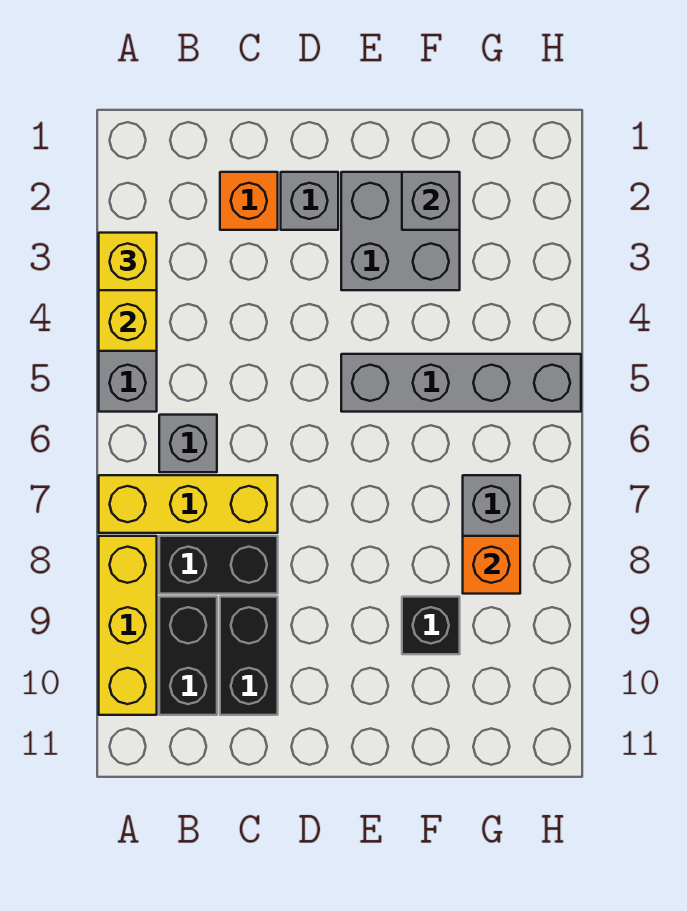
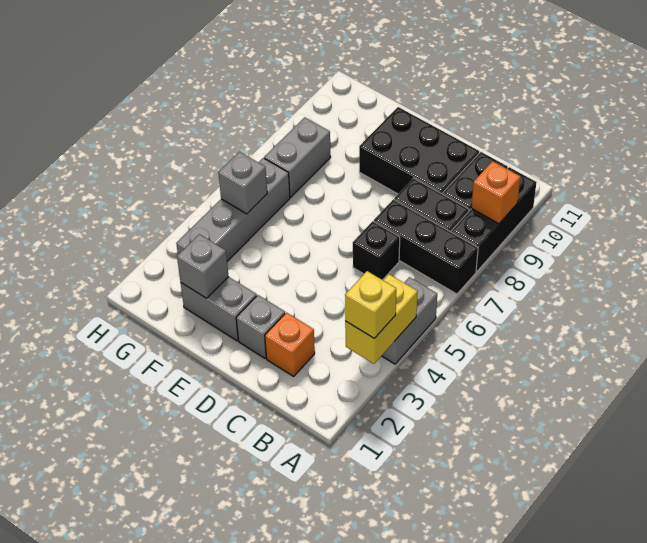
yellow 1x3 brick [99,475,278,533] -> black 1x3 brick [374,199,478,294]
yellow 1x3 brick [99,536,157,715] -> black 1x3 brick [451,167,537,272]
grey 1x1 brick [159,415,217,472] -> grey 1x1 brick moved to [218,152,267,214]
black 1x2 brick [220,597,278,715] -> black 2x3 brick [359,107,479,194]
grey 2x2 brick [341,172,460,290] -> grey 1x2 brick [181,277,257,341]
grey 1x4 brick [341,354,581,412] -> grey 1x4 brick turned to [176,158,290,261]
black 1x1 brick [402,597,460,654] -> black 1x1 brick moved to [353,221,400,280]
orange 1x1 brick [463,536,520,594] -> orange 1x1 brick moved to [471,161,520,224]

